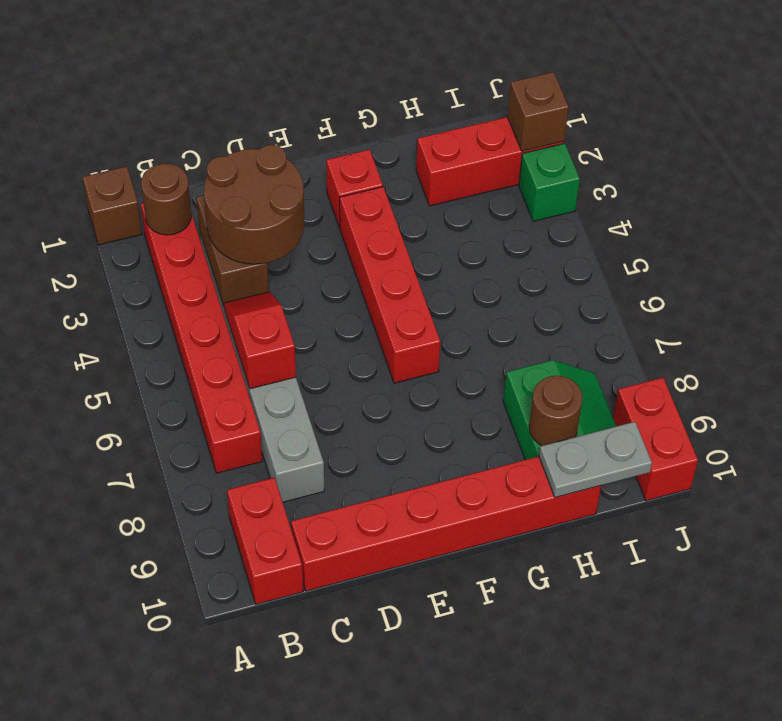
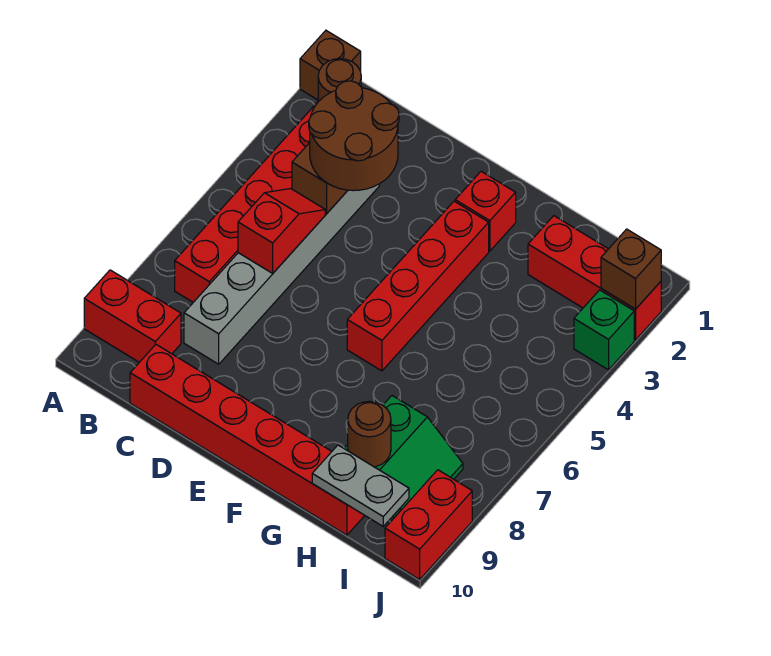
red 1x2 brick [227,478,303,604] -> red 1x2 brick turned to [84,270,181,362]

